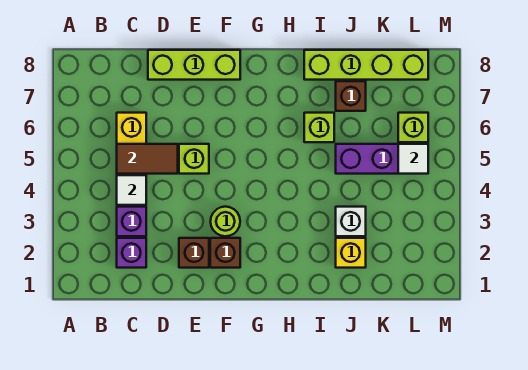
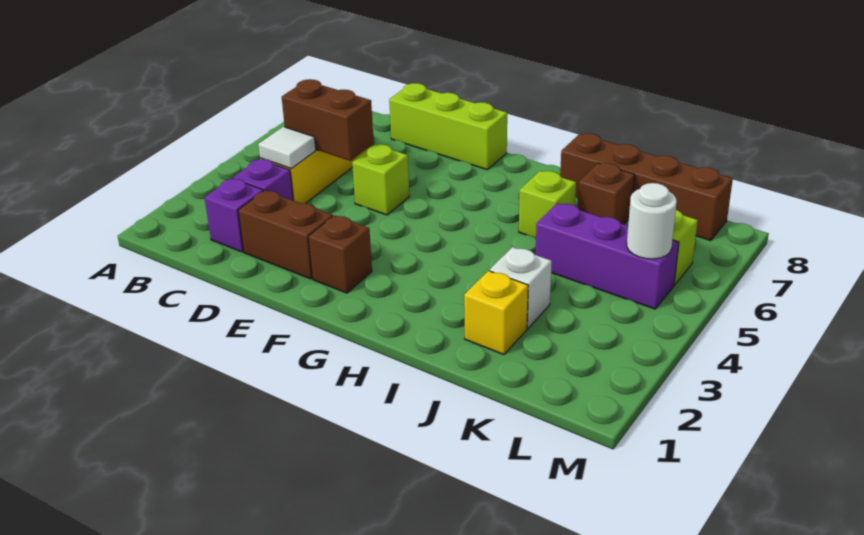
brown 1x2 tile [117,144,178,174] -> brown 1x2 brick [282,79,374,161]
brown 1x1 brick [179,238,209,268] -> brown 1x2 brick [238,191,333,279]
lime 1x1 round brick [211,207,240,236] -> none
lime 1x4 brick [304,50,428,80] -> brown 1x4 brick [560,133,733,241]
white 1x1 tile [398,144,428,174] -> white 1x1 round brick [627,183,677,259]

